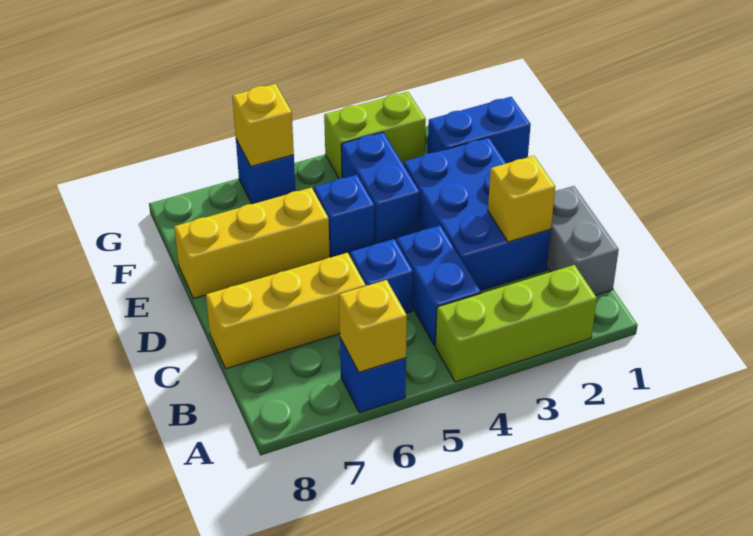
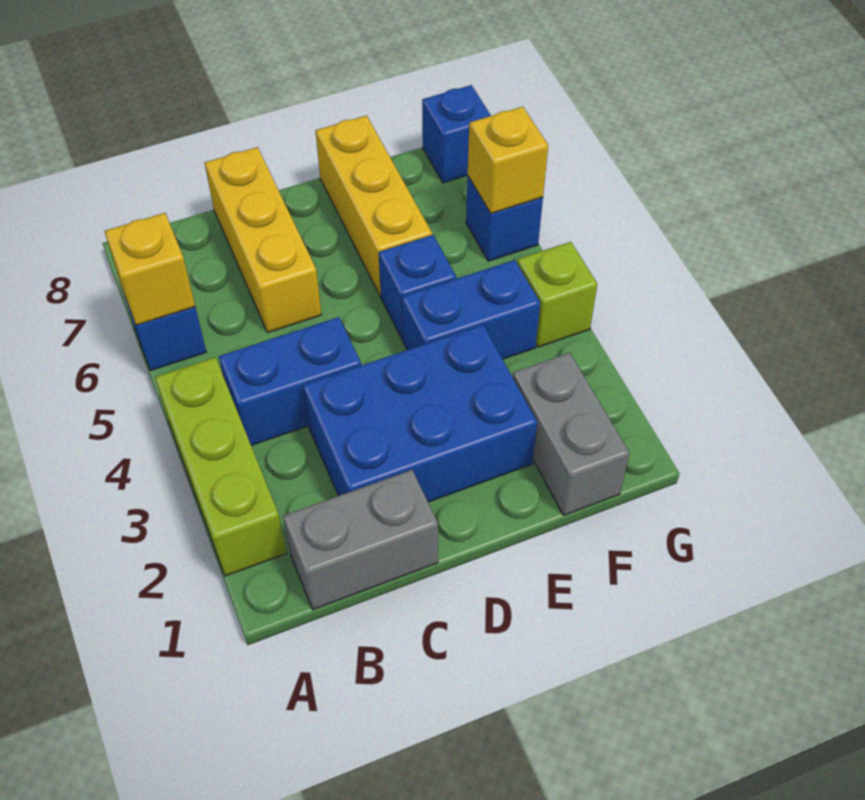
yellow 1x1 brick [488,156,555,242] -> none
blue 1x1 brick [350,239,413,313] -> blue 1x1 brick moved to [422,85,491,183]
blue 1x2 brick [428,97,531,163] -> grey 1x2 brick [513,353,630,515]
lime 1x2 brick [324,92,426,179] -> lime 1x1 brick [517,242,597,347]

